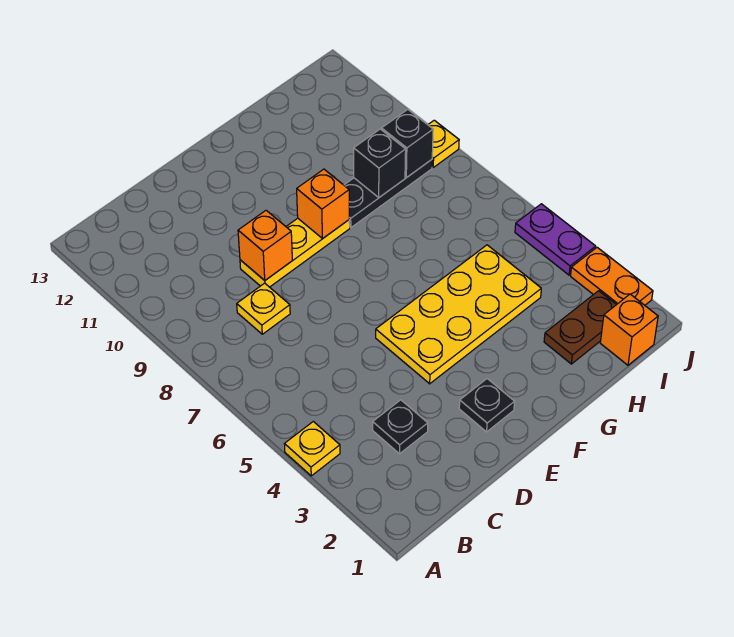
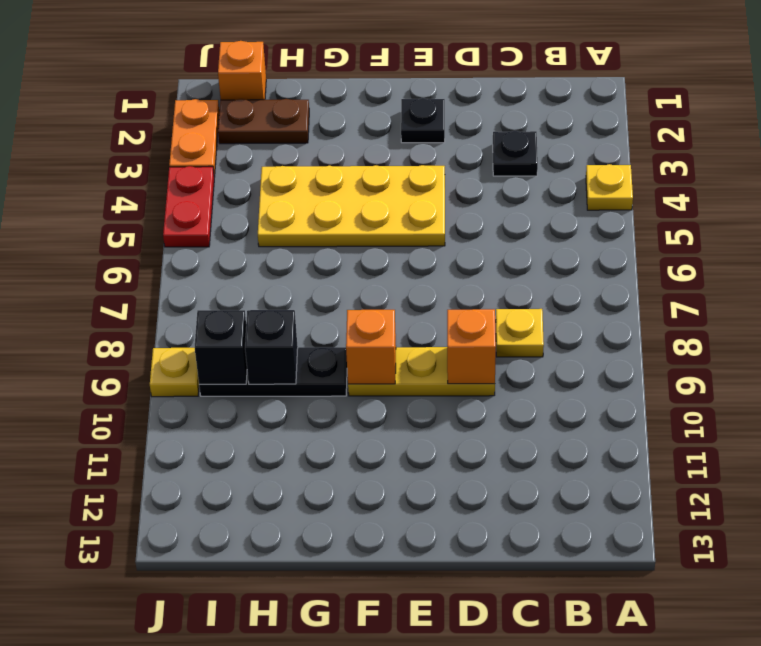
purple 1x2 plate [515,204,596,275] -> red 1x2 plate [163,166,214,247]

